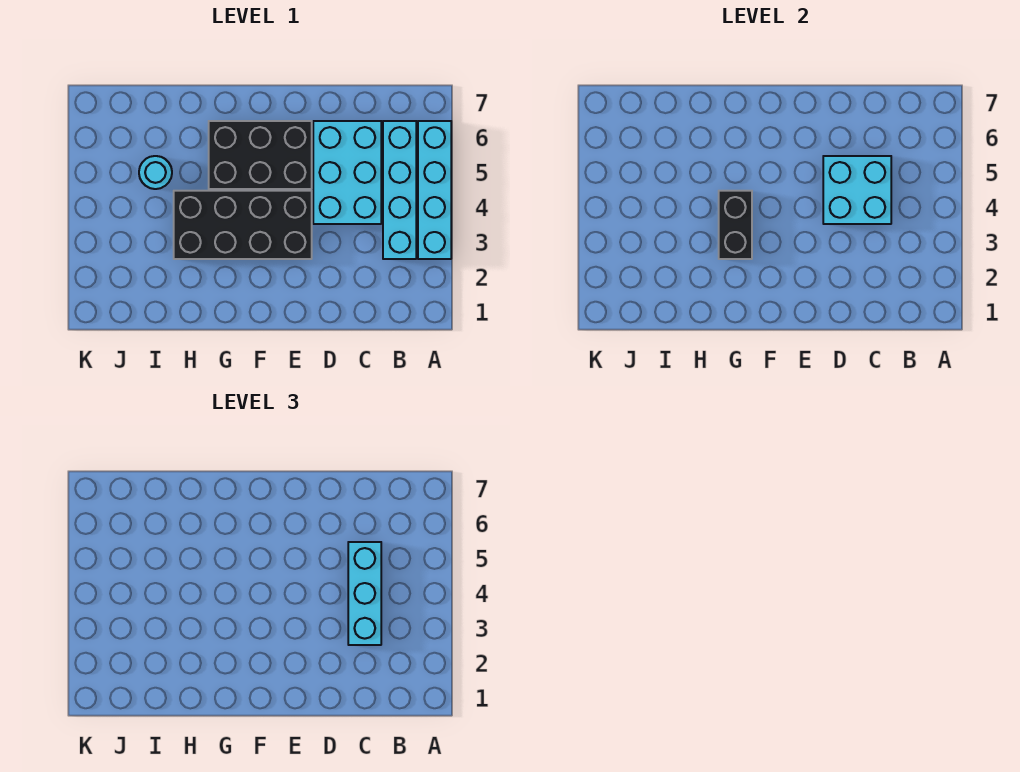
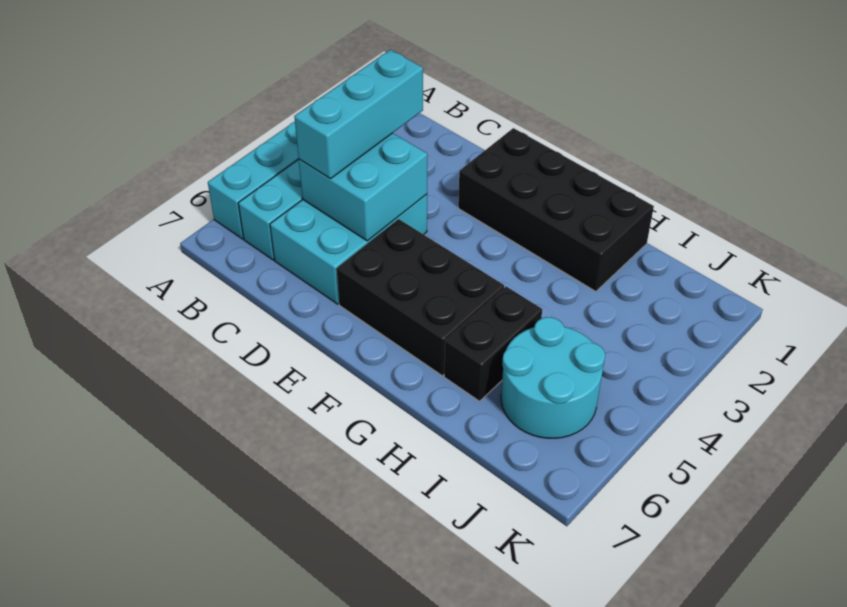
black 2x4 brick [174,191,312,259] -> black 2x4 brick moved to [458,128,654,292]
black 1x2 brick [719,191,752,259] -> black 1x2 brick moved to [444,286,542,401]
cyan 1x1 round brick [139,156,172,189] -> cyan 2x2 round brick [501,317,605,438]

